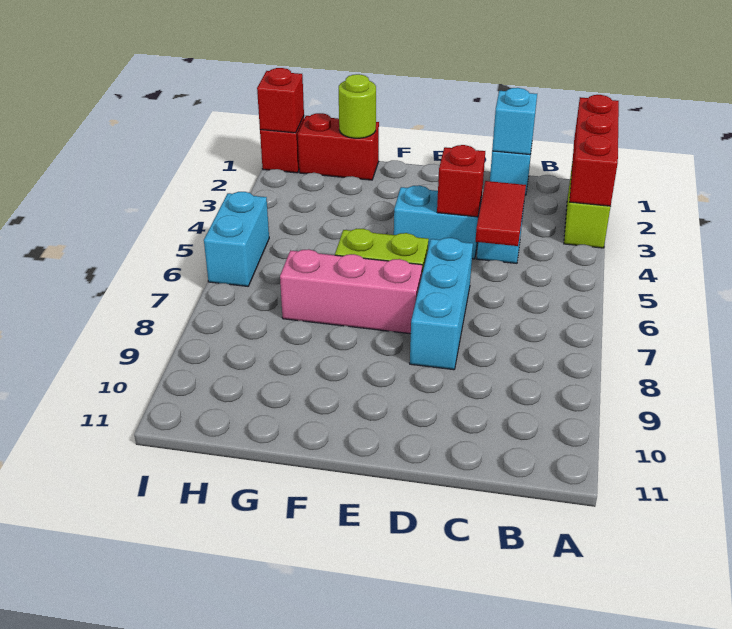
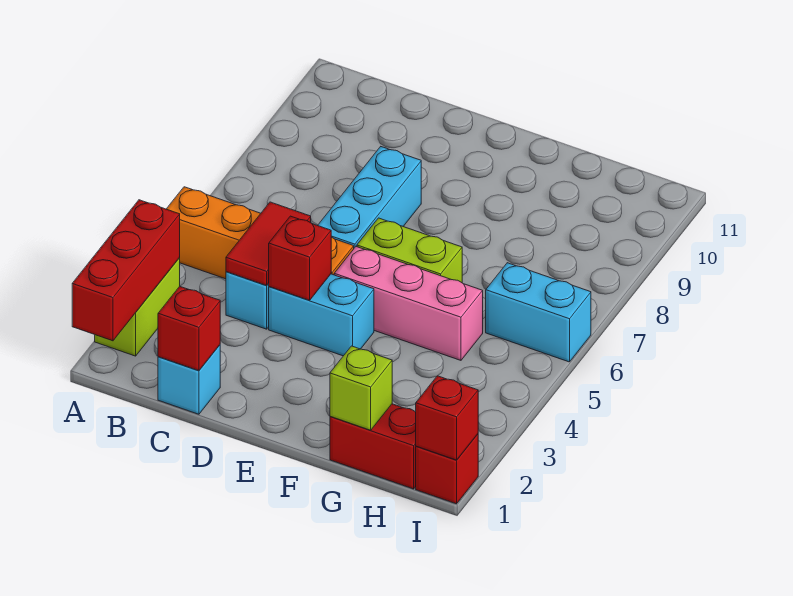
none -> orange 1x4 brick [167,187,354,279]
cyan 1x1 brick [492,88,537,155] -> red 1x1 brick [158,286,220,371]
pink 1x3 brick [280,249,422,334] -> pink 1x3 brick moved to [334,247,483,360]
lime 1x1 round brick [339,74,376,138] -> lime 1x1 brick [330,346,392,430]
cyan 1x2 brick [204,192,269,286] -> cyan 1x2 brick turned to [486,263,591,362]

